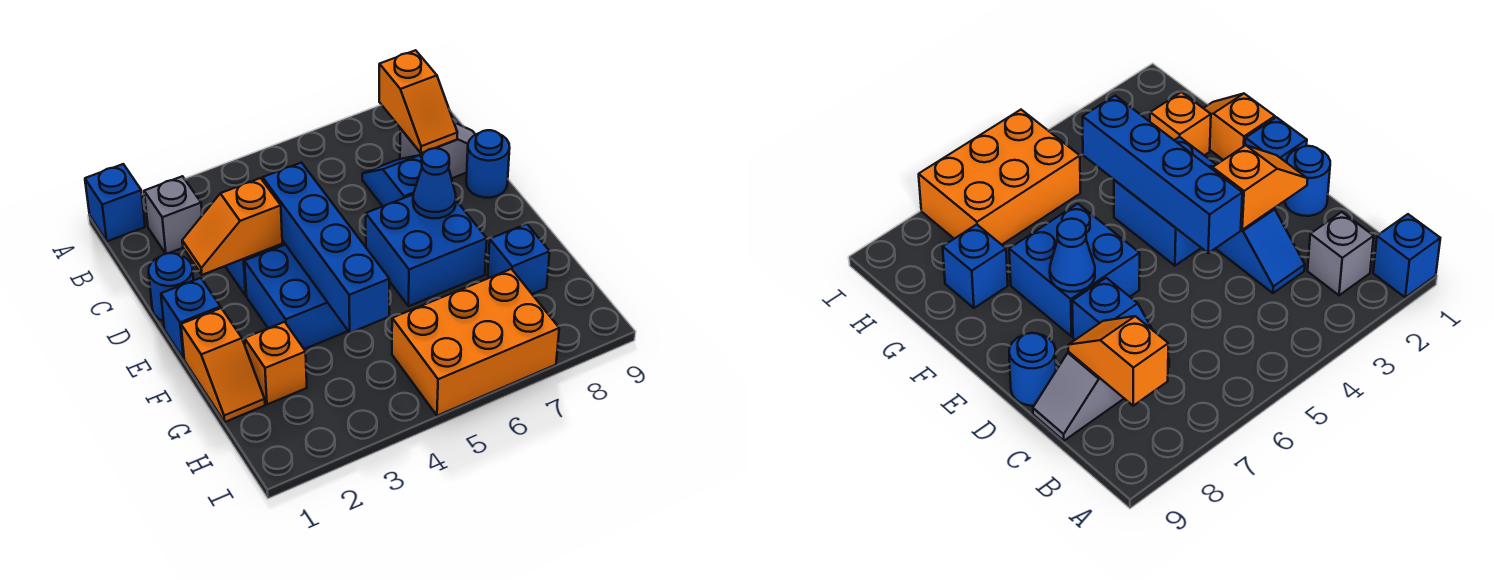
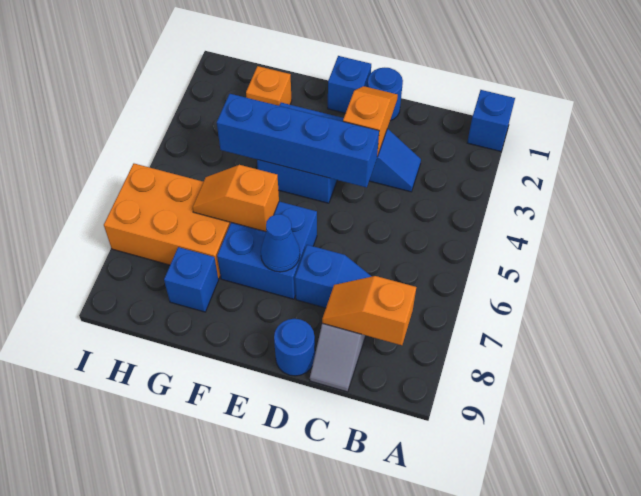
grey 1x1 brick [144,176,202,254] -> none
orange 1x2 slope [181,308,265,422] -> orange 1x2 slope moved to [192,165,279,232]
orange 2x3 brick [392,269,559,416] -> orange 2x3 brick turned to [104,164,231,279]

